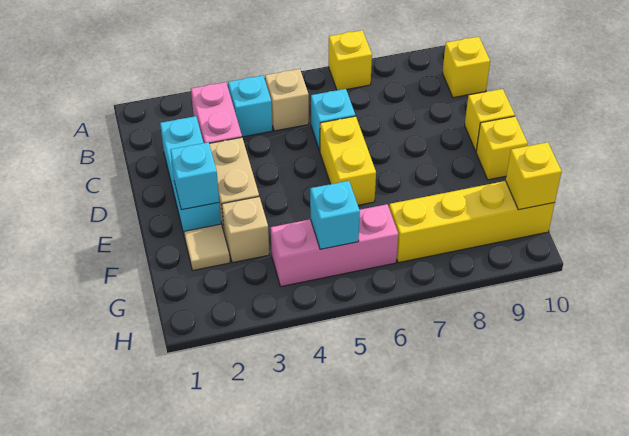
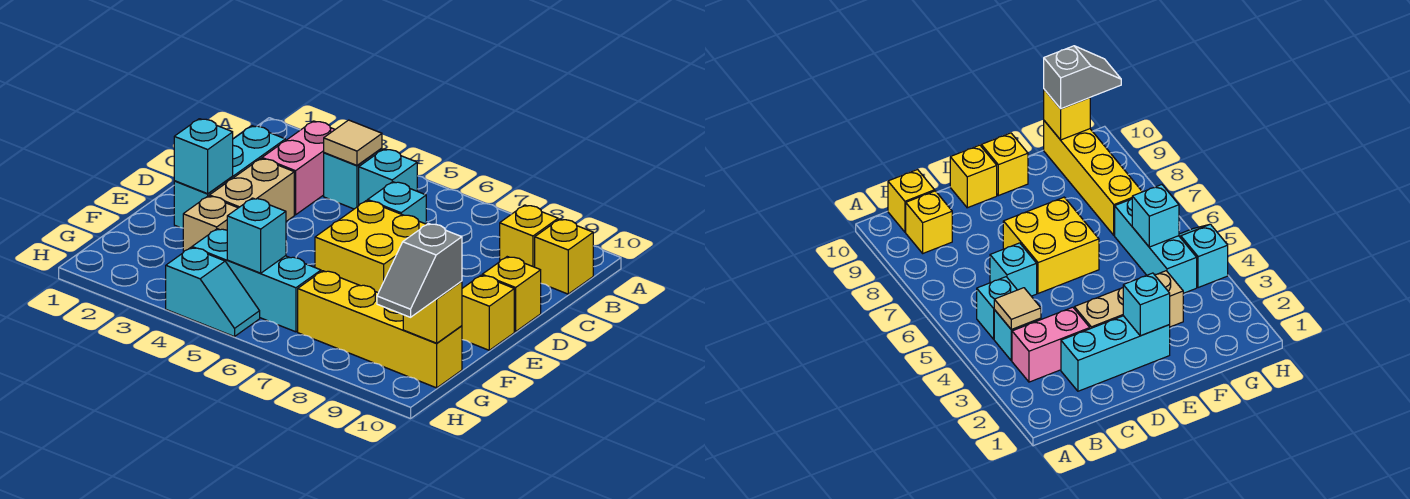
yellow 1x1 brick [329,30,372,90] -> yellow 1x1 brick moved to [500,205,558,267]
tan 1x1 brick [265,69,309,131] -> cyan 1x1 brick [359,149,417,205]
yellow 1x2 brick [320,116,376,205] -> yellow 2x2 brick [315,201,427,293]
tan 1x1 tile [184,224,230,270] -> tan 1x1 tile moved to [324,120,382,165]
pink 1x3 brick [271,204,398,286] -> cyan 1x3 brick [192,229,321,332]
none -> grey 1x2 slope [377,224,462,317]
none -> cyan 1x2 slope [166,248,260,337]

